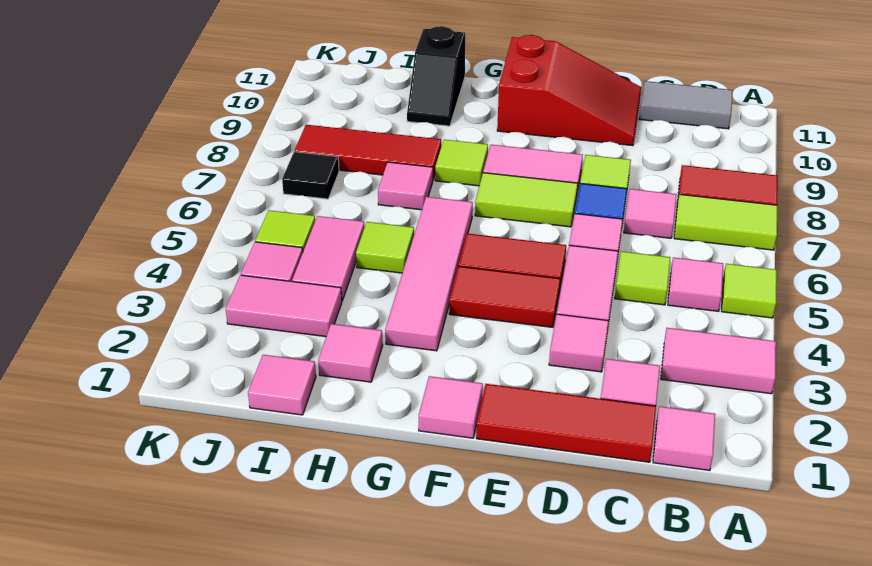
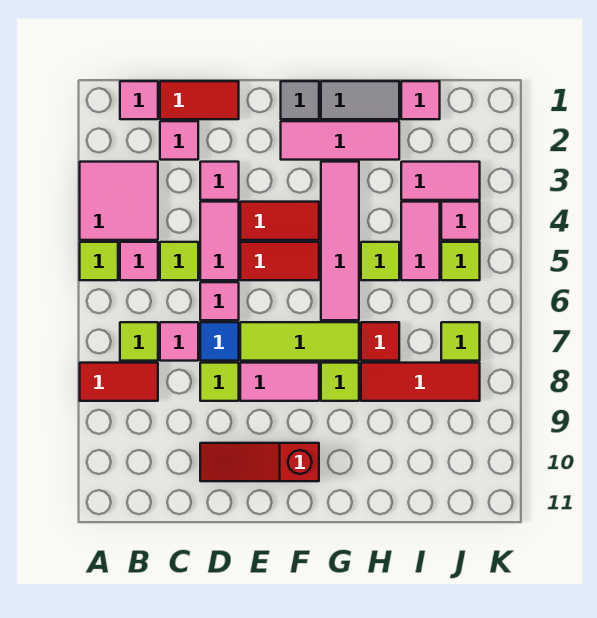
pink 1x2 tile [661,328,776,394] -> pink 2x2 tile [80,162,158,240]
lime 1x2 tile [674,194,777,250] -> lime 1x1 tile [120,322,158,361]
grey 1x2 tile [639,81,733,129] -> grey 1x2 tile moved to [321,81,399,119]
red 1x3 tile [476,384,656,462] -> red 1x2 tile [160,81,239,119]
red 2x3 slope [497,35,641,146] -> red 1x3 slope [200,443,319,481]
lime 1x2 tile [475,173,578,227] -> lime 1x3 tile [240,322,359,361]
pink 1x1 tile [419,376,483,438] -> grey 1x1 tile [281,81,319,119]
pink 1x1 tile [318,324,383,382] -> pink 1x3 tile [281,121,399,160]
pink 1x1 tile [378,162,433,210] -> red 1x1 tile [361,322,399,361]
black 1x2 slope [407,26,465,126] -> none
black 1x1 tile [282,152,339,199] -> lime 1x1 tile [441,322,480,361]

